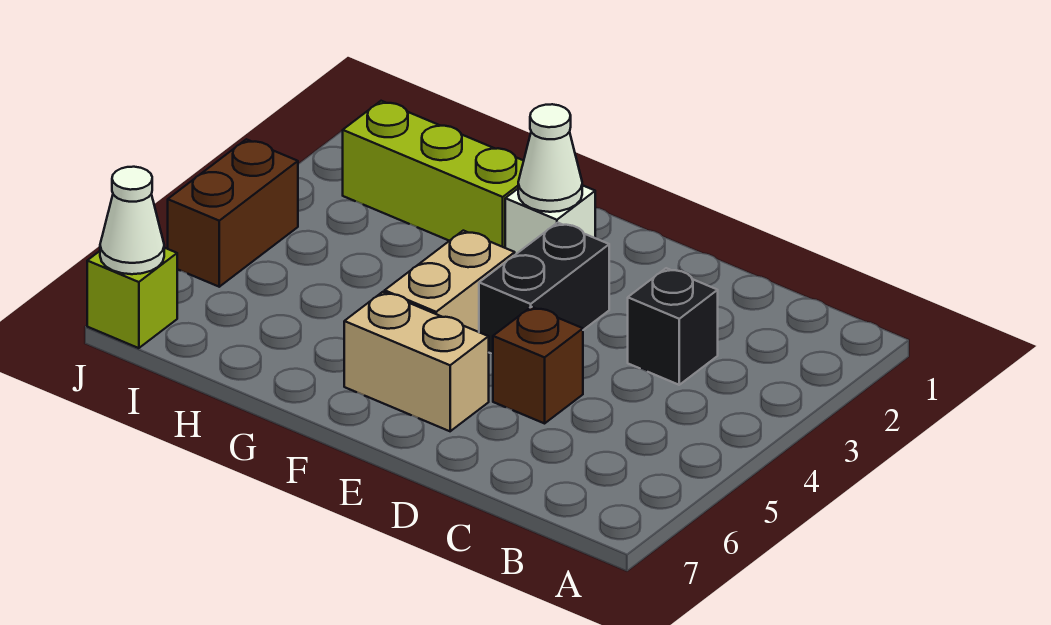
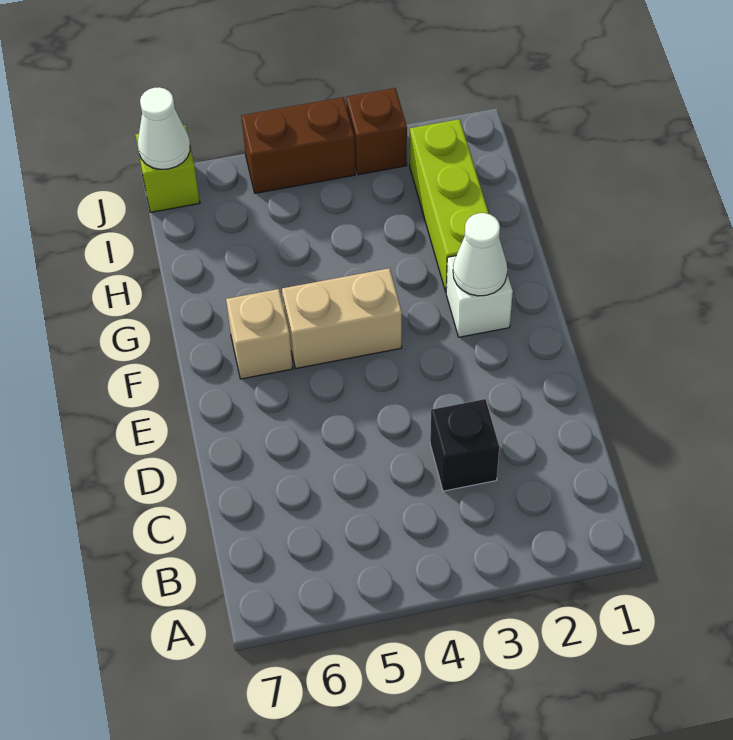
brown 1x1 brick [493,307,583,423] -> brown 1x1 brick moved to [346,88,407,175]
black 1x2 brick [479,223,609,354] -> none
tan 1x2 brick [344,292,489,431] -> tan 1x1 brick [226,289,293,379]

